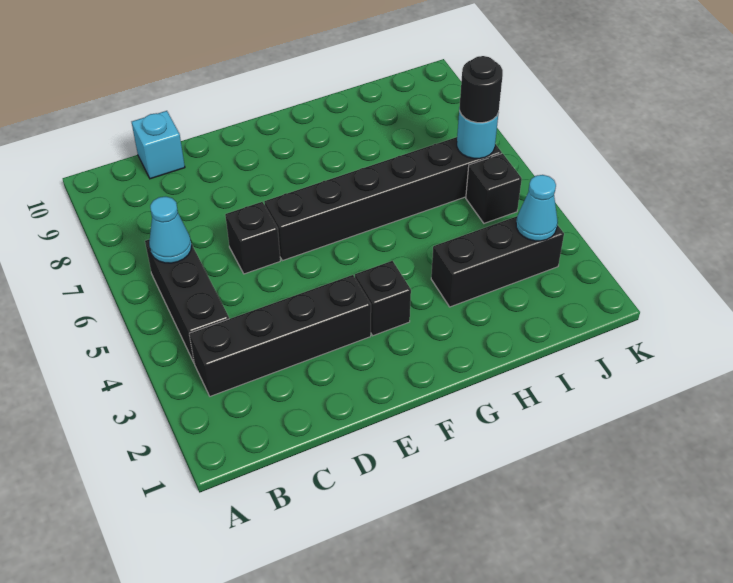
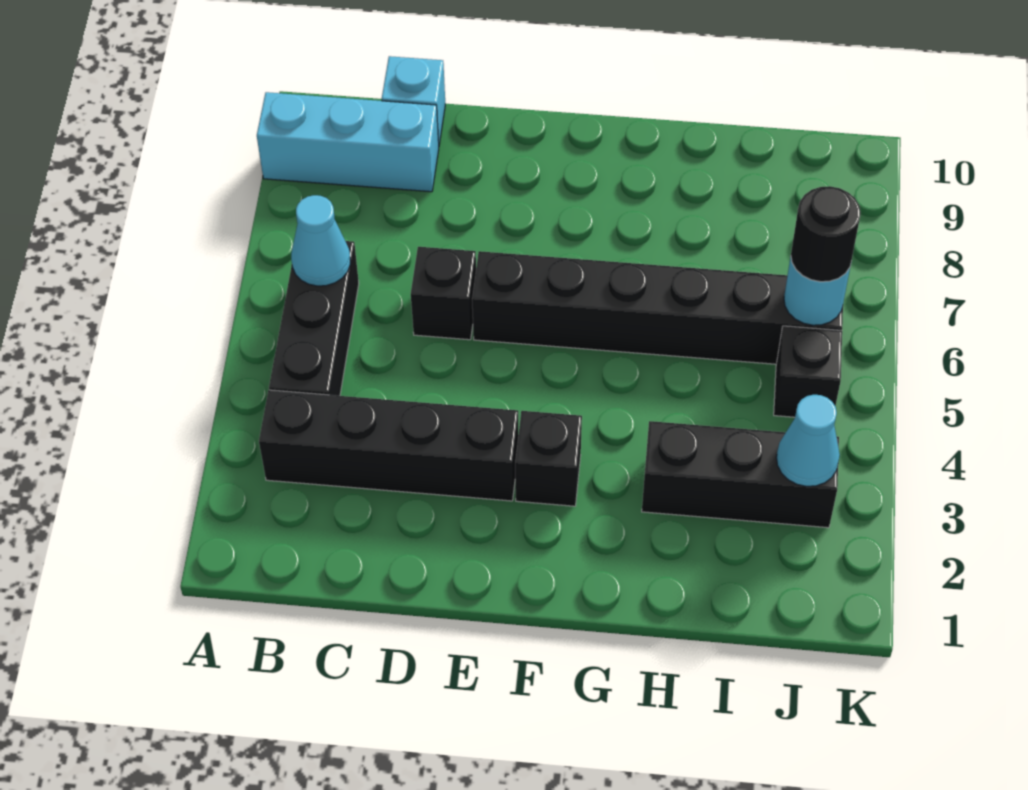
none -> cyan 1x3 brick [257,92,439,192]

